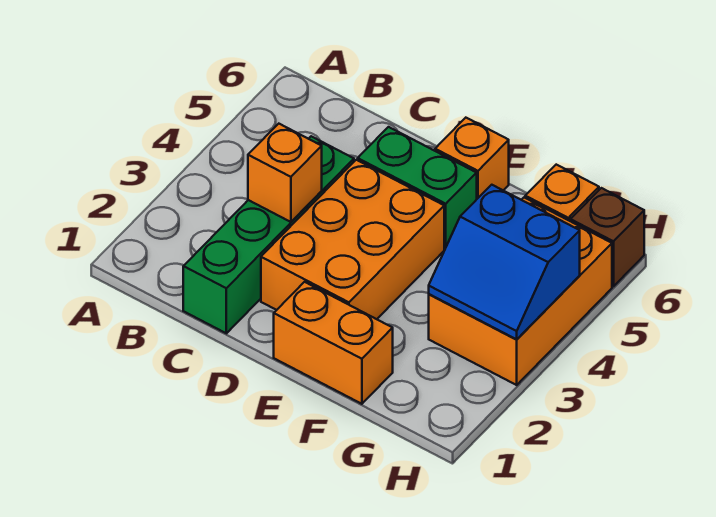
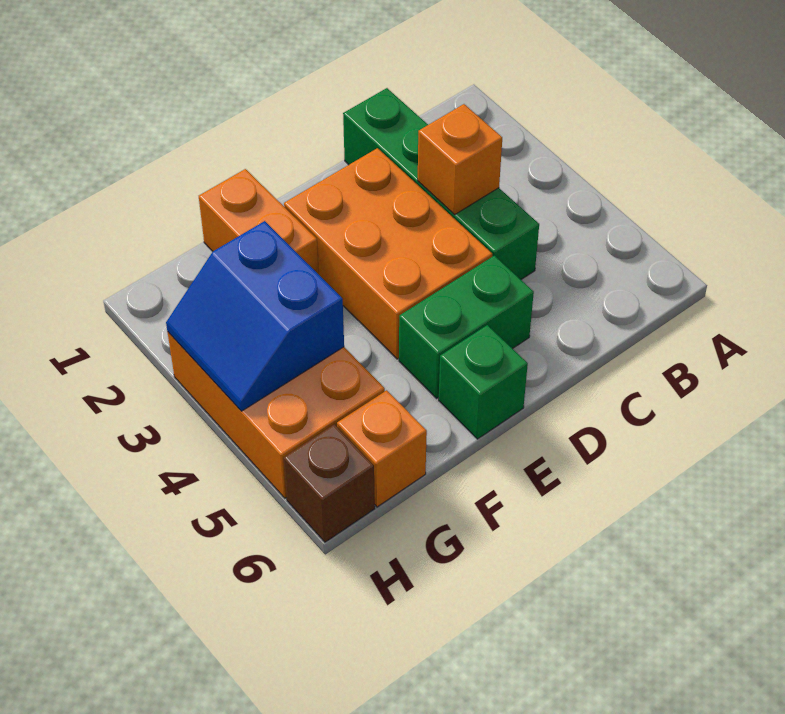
orange 1x2 brick [274,282,393,404] -> orange 1x2 brick turned to [199,169,319,274]
orange 1x1 brick [435,118,509,199] -> green 1x1 brick [439,325,528,439]
blue 2x2 slope [429,185,580,340] -> blue 2x2 slope turned to [166,221,344,411]

